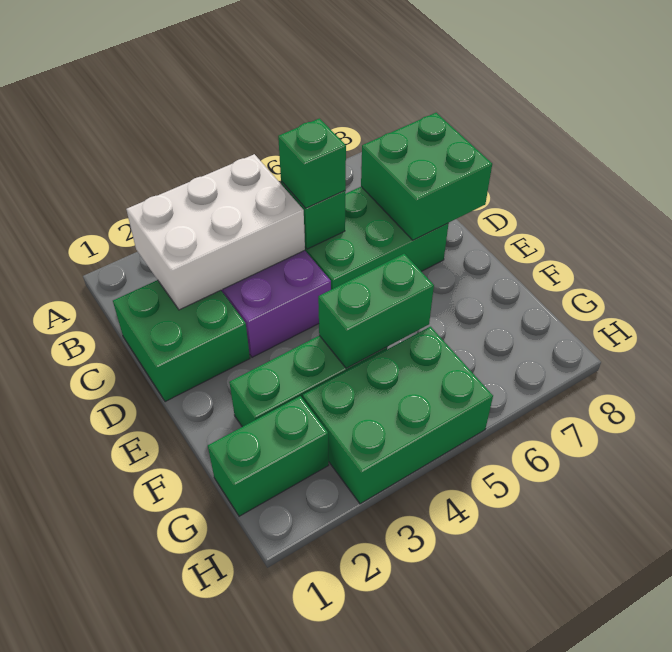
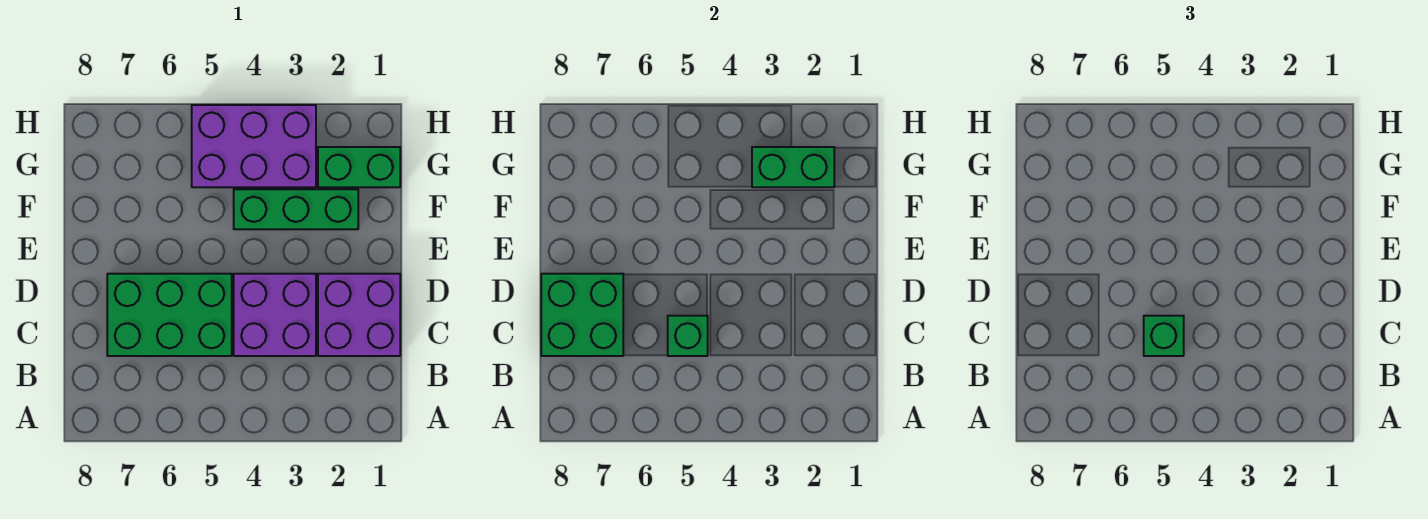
white 2x3 brick [126,154,305,310] -> none
green 2x2 brick [113,280,250,402] -> purple 2x2 brick [318,274,400,356]
green 1x2 brick [318,254,434,369] -> green 1x2 brick moved to [752,147,834,187]
green 2x3 brick [303,327,493,504] -> purple 2x3 brick [192,105,316,187]

